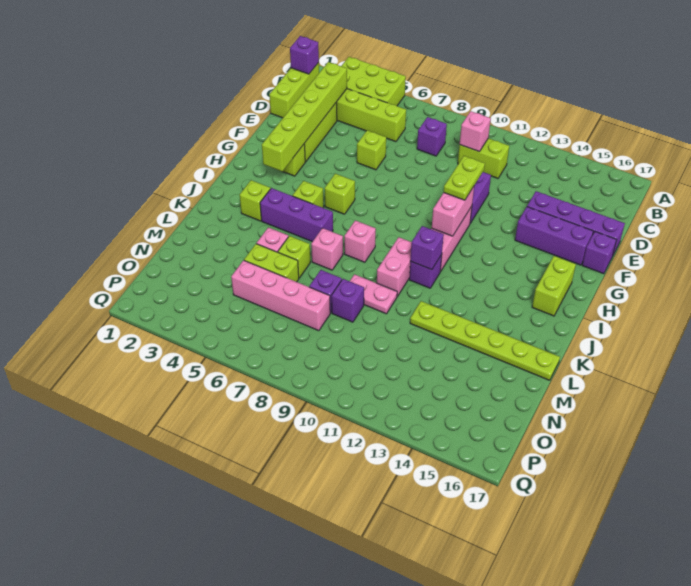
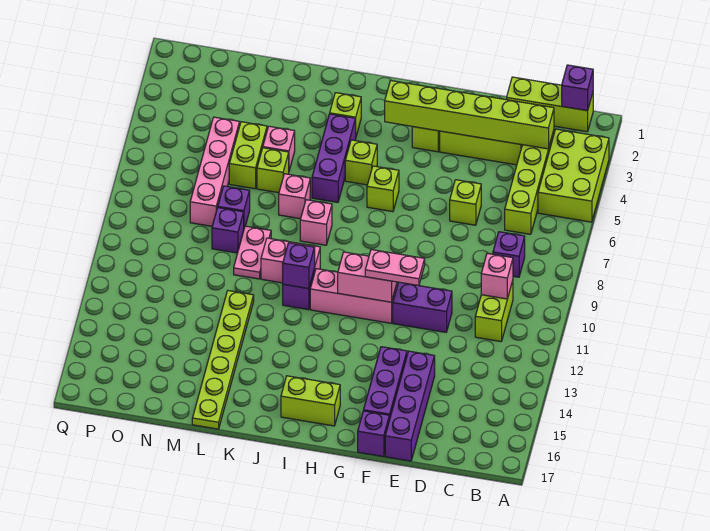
lime 1x2 plate [444,156,485,200] -> pink 1x2 plate [365,250,425,286]

